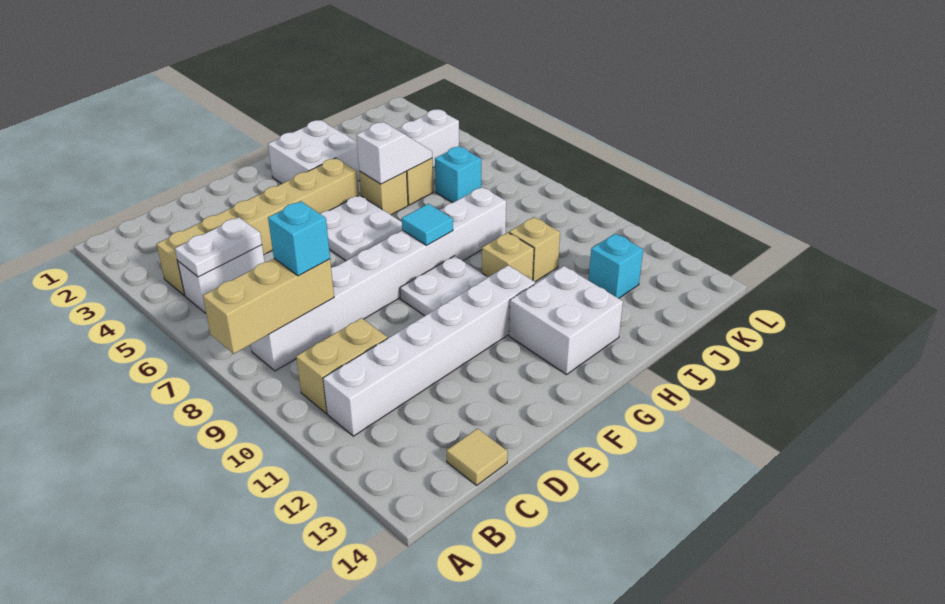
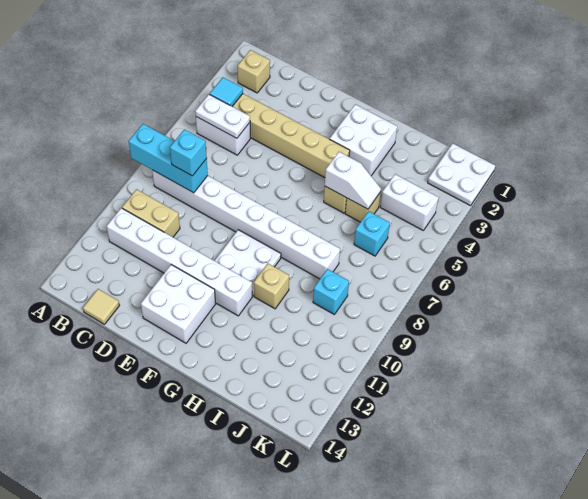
tan 1x3 brick [203,259,334,354] -> cyan 1x3 brick [129,124,208,193]
white 2x2 plate [321,195,402,261] -> white 2x2 plate moved to [428,143,495,206]
cyan 1x1 tile [402,204,453,245] -> cyan 1x1 tile moved to [210,77,243,106]
white 2x2 brick [509,266,623,375] -> white 2x2 brick moved to [141,265,216,343]
tan 1x1 brick [509,217,560,282] -> tan 1x1 brick moved to [238,50,270,93]
cyan 1x1 brick [589,234,643,298] -> cyan 1x1 brick moved to [313,269,349,315]

